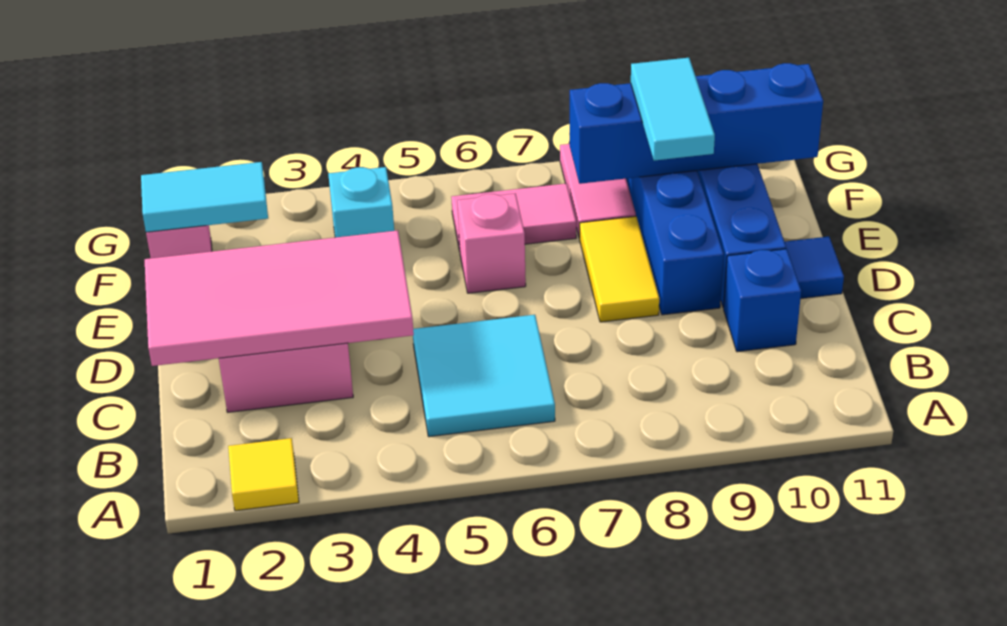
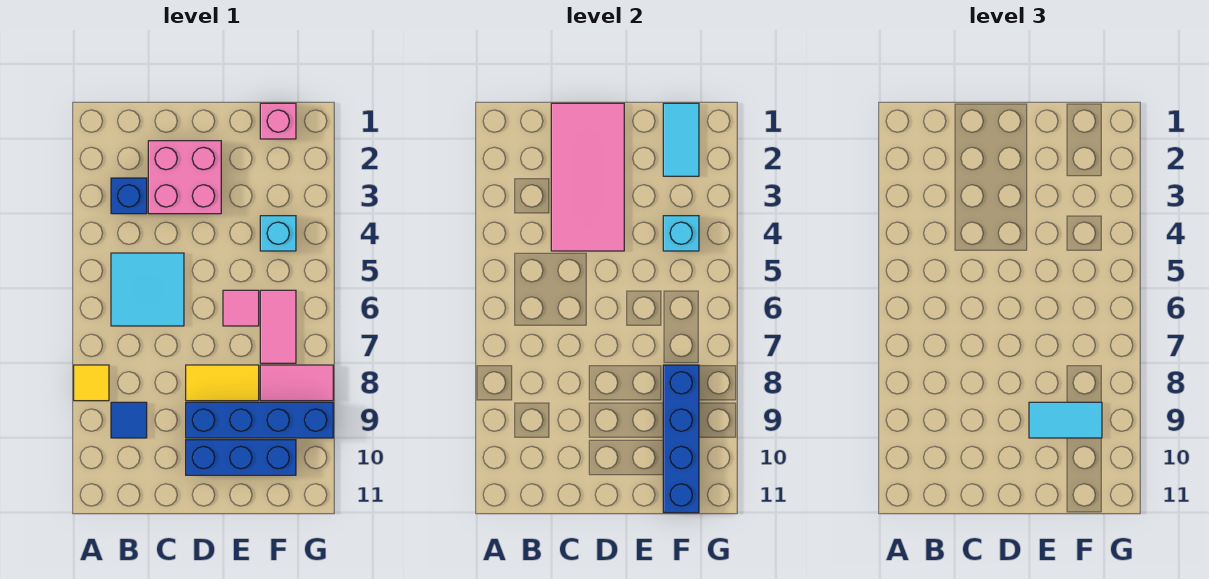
yellow 1x1 tile [228,438,299,511] -> yellow 1x1 tile moved to [74,365,109,401]
blue 1x1 brick [724,249,801,352] -> blue 1x1 brick moved to [111,178,147,214]
blue 1x1 tile [785,237,844,299] -> blue 1x1 tile moved to [111,402,147,438]
pink 1x1 brick [457,193,526,293] -> pink 1x1 tile [223,290,259,326]
none -> cyan 1x1 brick [663,216,699,251]

